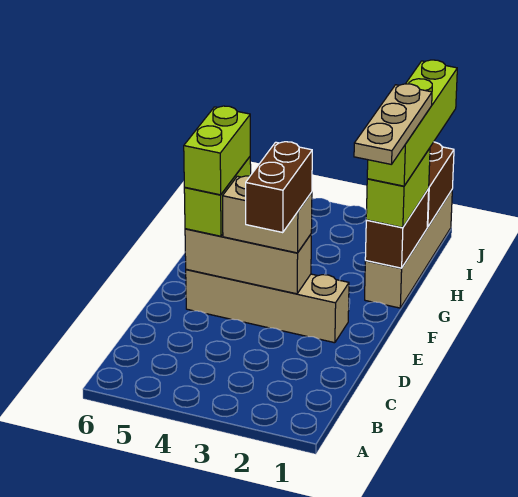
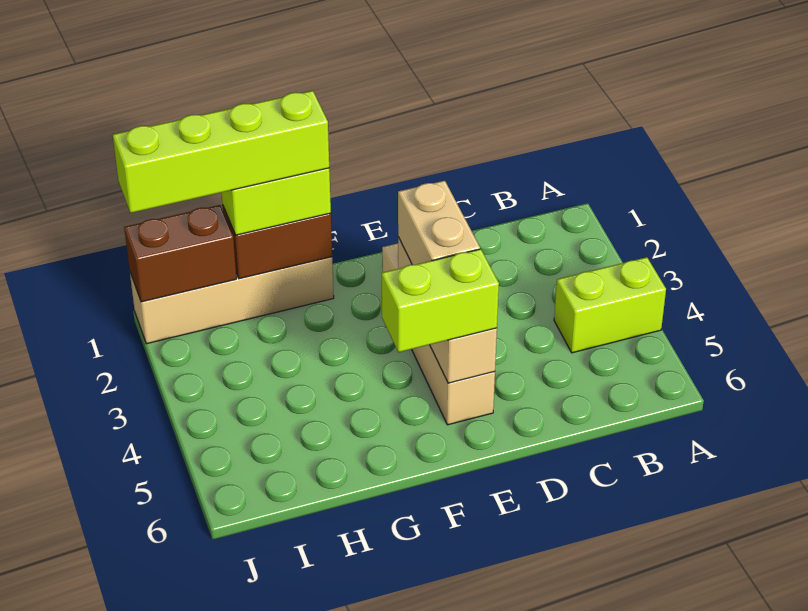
brown 1x2 brick [246,142,312,233] -> none
lime 1x2 brick [184,106,250,195] -> lime 1x2 brick moved to [554,257,666,353]
tan 1x3 plate [354,84,432,165] -> none

